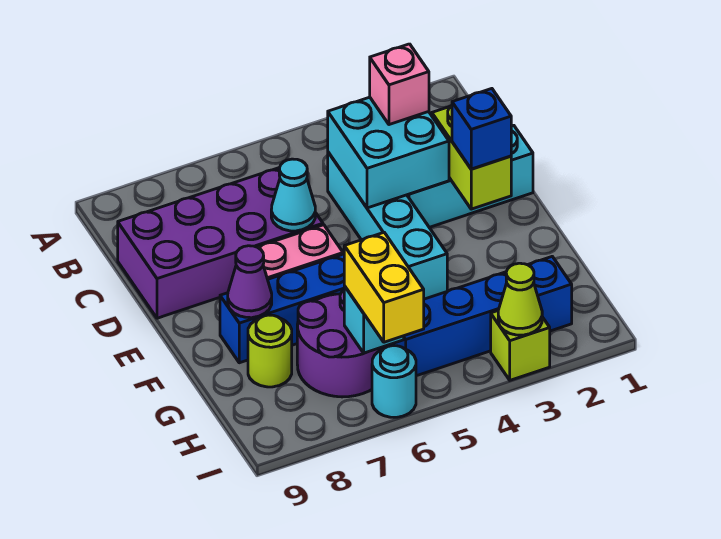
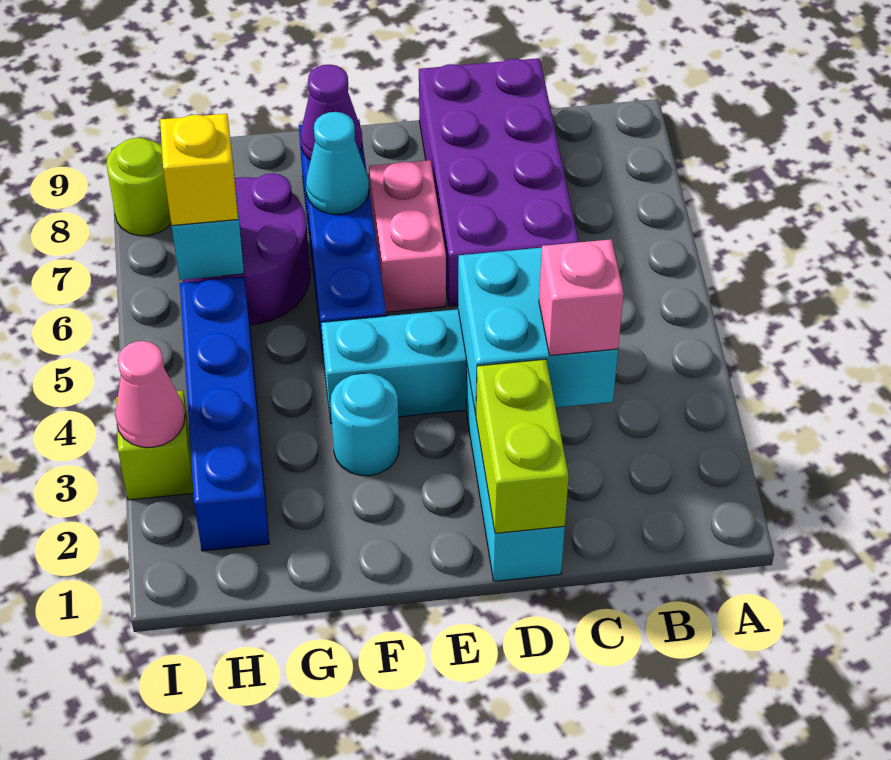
lime 1x2 brick [432,106,511,209] -> lime 1x2 brick turned to [476,359,569,533]
cyan 1x1 cone [271,159,315,231] -> cyan 1x1 cone moved to [306,112,369,214]
blue 1x1 brick [452,89,511,169] -> none
lime 1x1 round brick [248,315,292,387] -> lime 1x1 round brick moved to [106,138,171,236]
yellow 1x2 brick [344,232,424,342] -> yellow 1x1 brick [160,114,238,226]
lime 1x1 cone [498,263,542,335] -> pink 1x1 cone [115,341,185,447]
cyan 1x1 round brick [372,346,416,417] -> cyan 1x1 round brick moved to [331,373,399,476]

